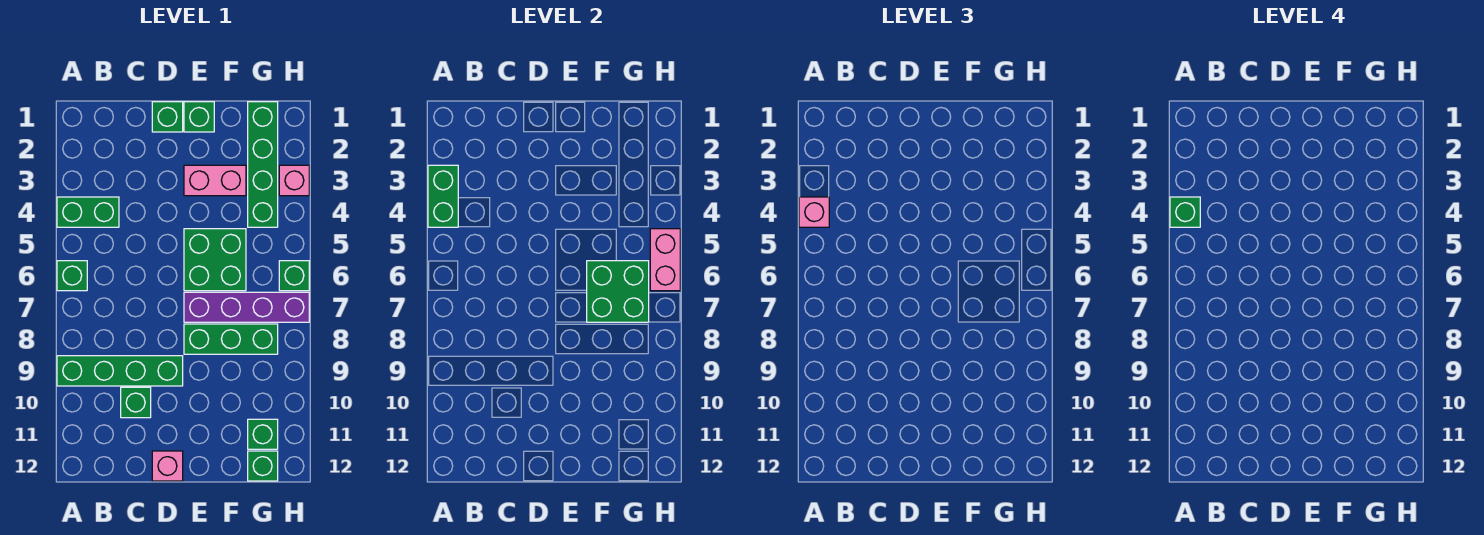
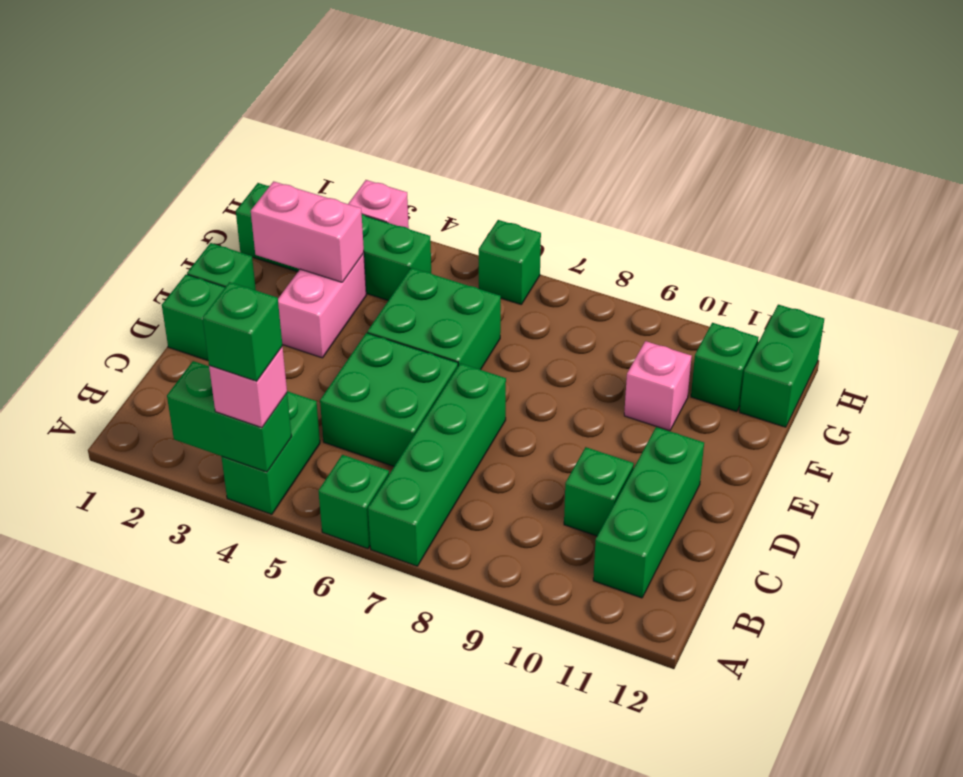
green 1x4 brick [57,356,183,386] -> green 1x4 brick moved to [368,363,506,566]
pink 1x1 brick [152,451,183,481] -> pink 1x1 brick moved to [624,341,692,431]
purple 1x4 brick [184,292,309,322] -> none
green 1x3 brick [184,324,278,354] -> green 1x3 brick moved to [593,427,704,598]
green 2x2 brick [587,261,649,322] -> green 2x2 brick moved to [320,333,458,466]
green 1x1 brick [248,451,278,481] -> green 1x2 brick [739,305,824,427]
pink 1x2 brick [650,229,680,291] -> pink 1x2 brick moved to [251,181,364,282]

